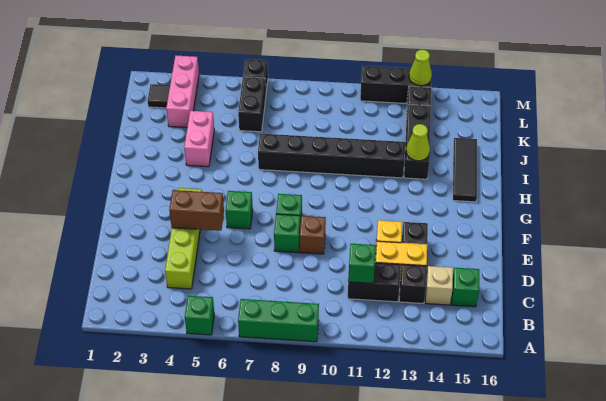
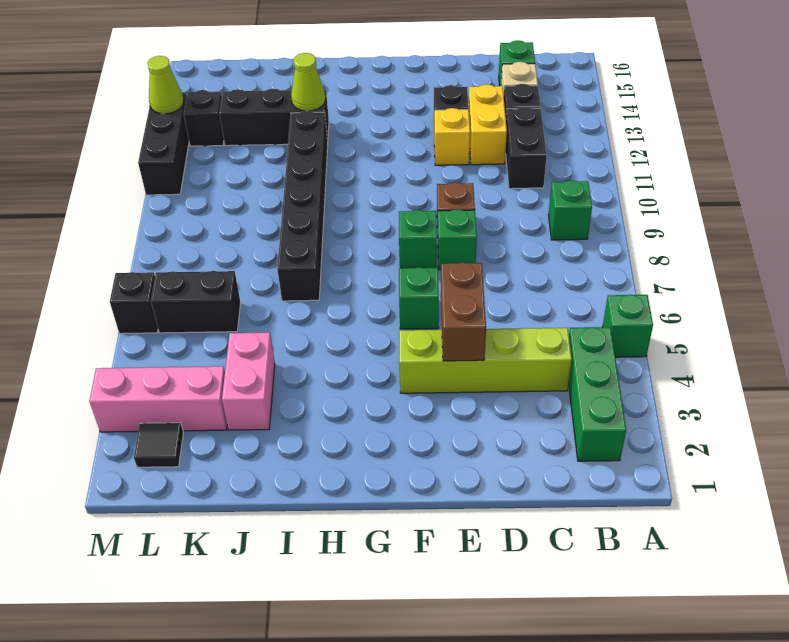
green 1x3 brick [238,299,319,342] -> green 1x3 brick moved to [568,327,626,461]
green 1x1 brick [348,244,376,283] -> green 1x1 brick moved to [548,180,592,240]
black 1x3 tile [453,138,477,202] -> none
pink 1x2 brick [184,111,214,167] -> pink 1x2 brick turned to [222,332,275,430]

